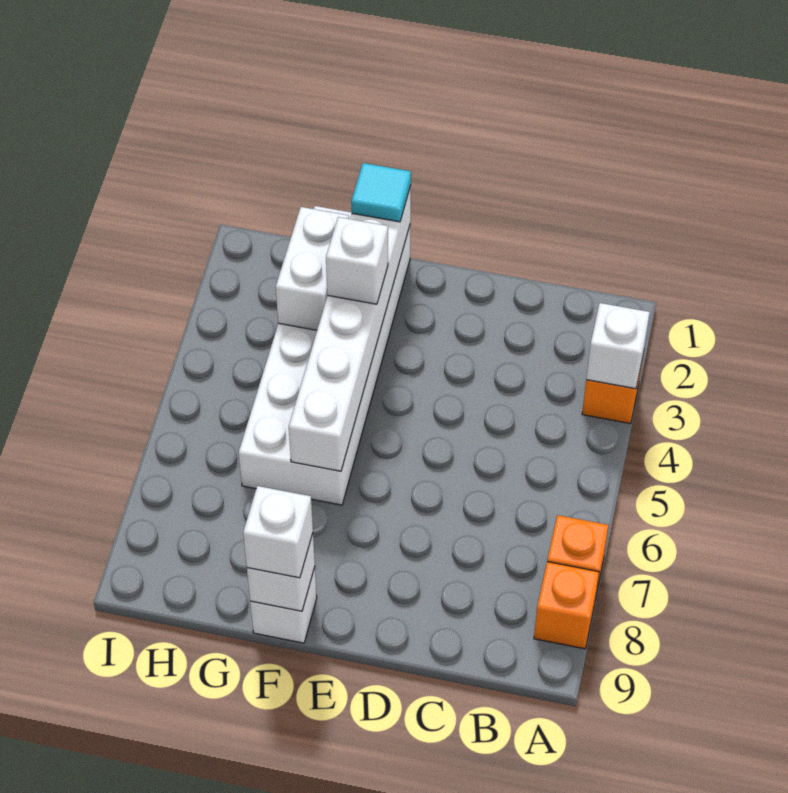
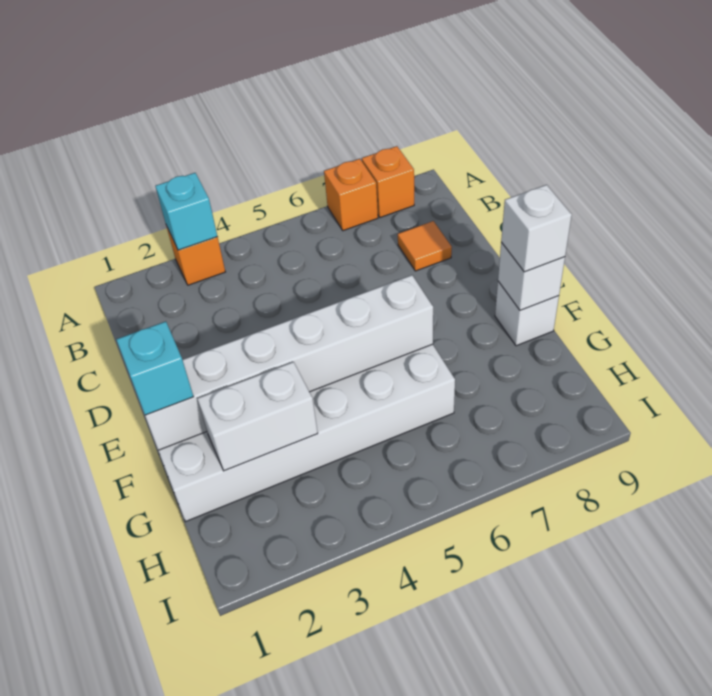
white 1x1 brick [586,303,650,389] -> cyan 1x1 brick [155,173,217,250]
none -> orange 1x1 tile [398,221,452,271]
cyan 1x1 tile [351,163,411,222] -> cyan 1x1 brick [116,321,194,415]
white 1x1 brick [326,217,388,304] -> none

